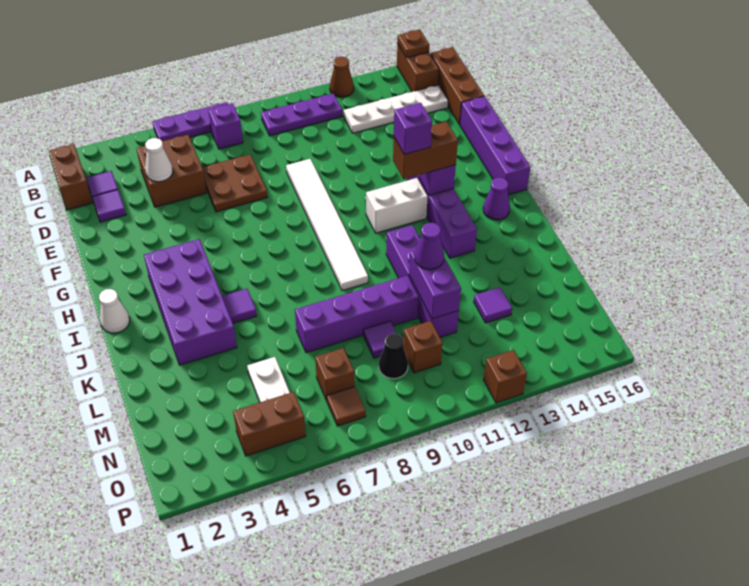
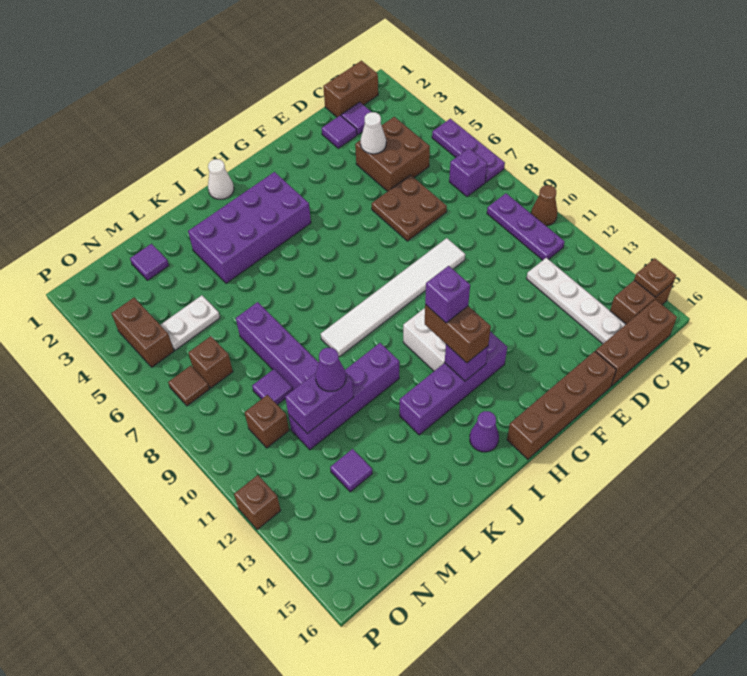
brown 1x1 cone [330,57,354,97] -> brown 1x1 cone moved to [531,185,557,226]
purple 1x4 brick [460,96,530,195] -> brown 1x4 brick [507,351,616,459]
purple 1x1 tile [222,289,257,323] -> purple 1x1 tile moved to [130,244,169,280]
black 1x1 cone [379,334,408,379] -> none

